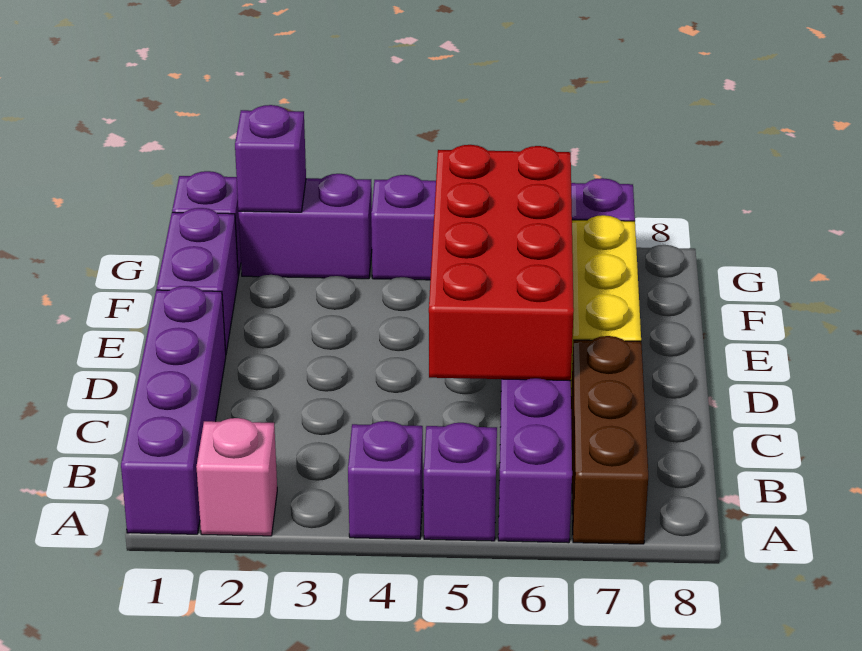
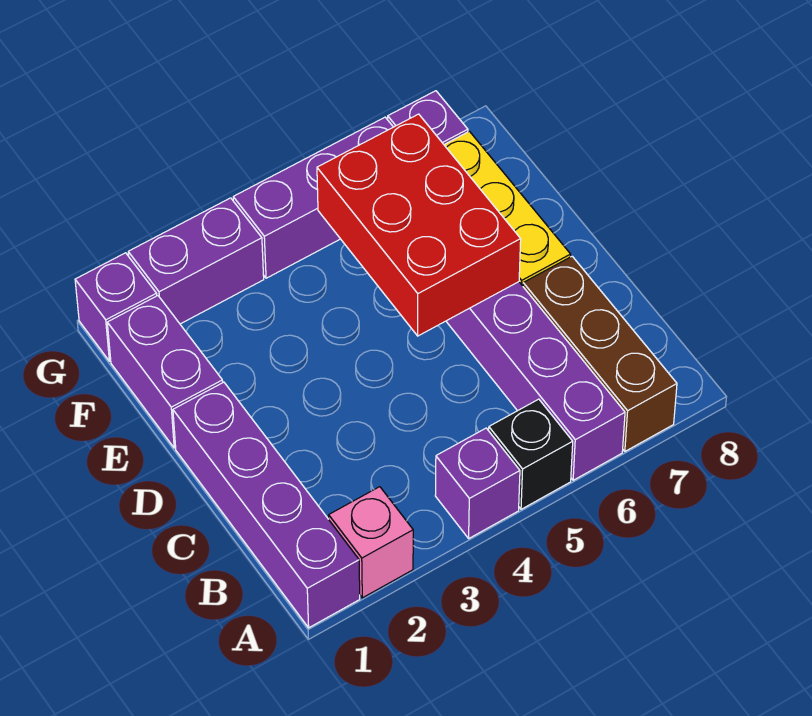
purple 1x1 brick [424,423,497,541] -> black 1x1 brick [489,399,573,509]
red 2x4 brick [429,145,574,381] -> red 2x3 brick [317,114,521,336]
purple 1x1 brick [235,105,306,212] -> none

